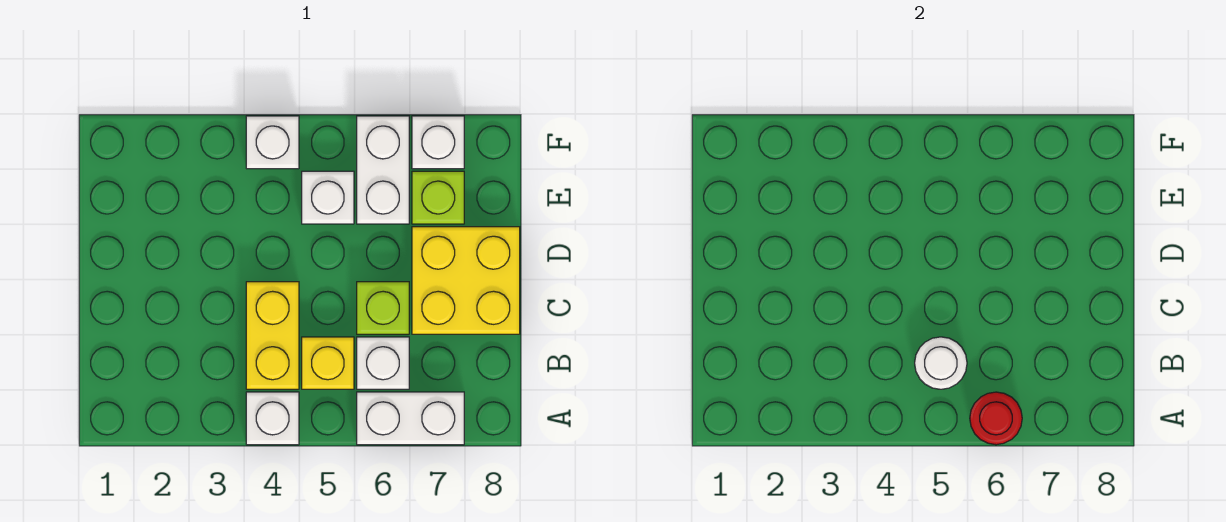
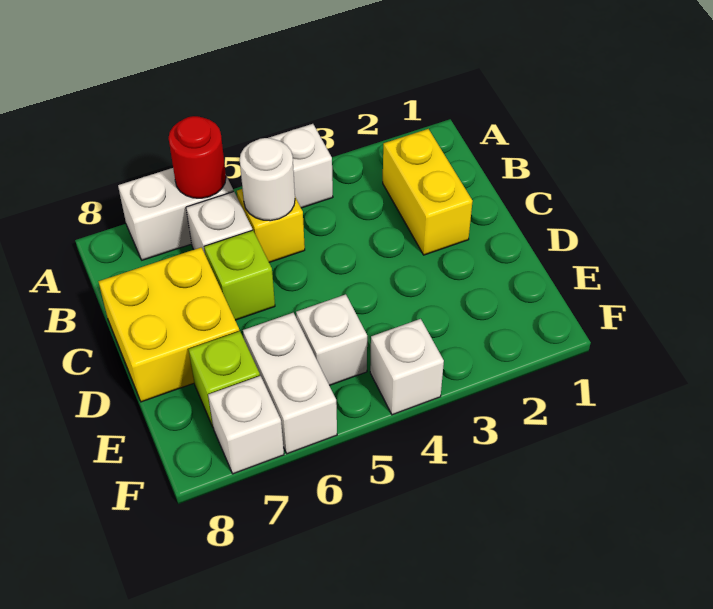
yellow 1x2 brick [246,282,299,389] -> yellow 1x2 brick moved to [383,129,473,255]

